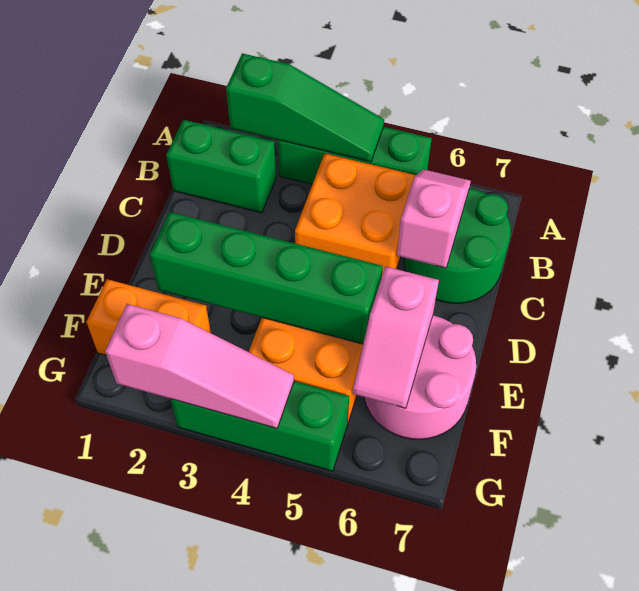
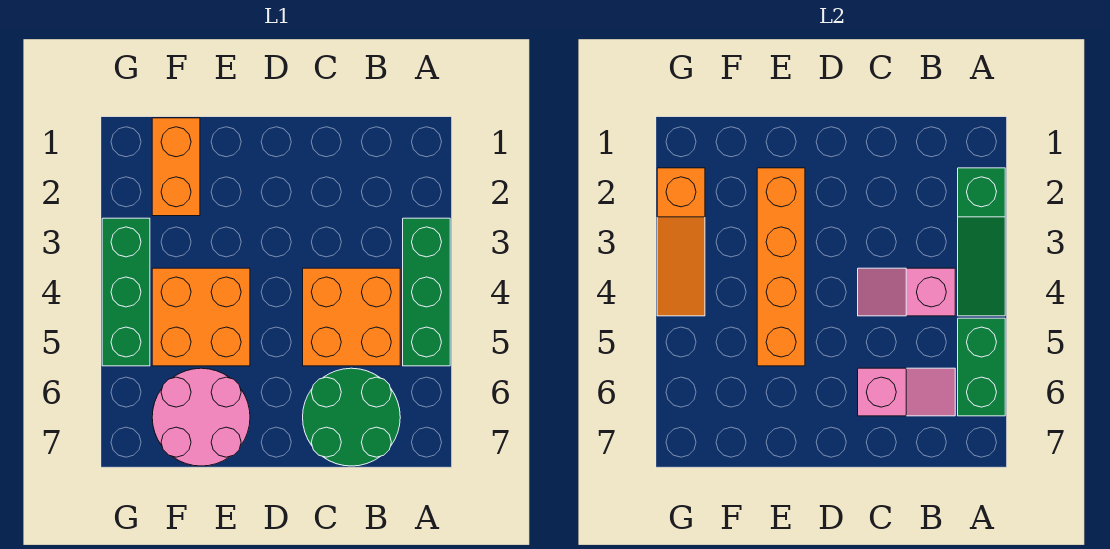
green 1x2 brick [166,120,276,213] -> green 1x2 brick moved to [958,318,1005,416]
green 1x4 brick [150,212,383,344] -> orange 1x4 brick [757,168,805,366]
pink 1x2 slope [353,267,439,408] -> pink 1x2 slope moved to [858,268,955,316]
pink 1x3 slope [105,304,294,428] -> orange 1x3 slope [657,168,705,316]

